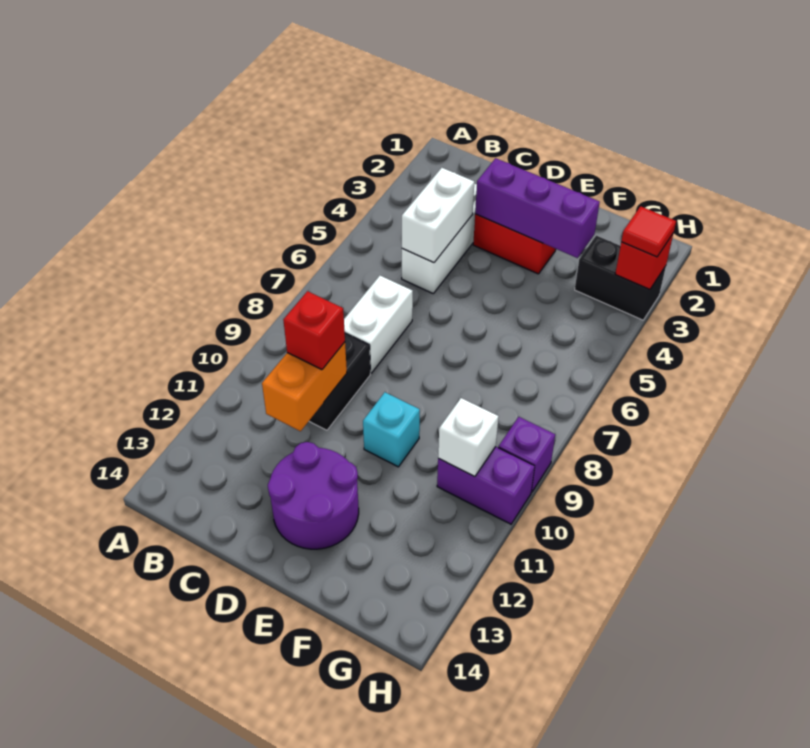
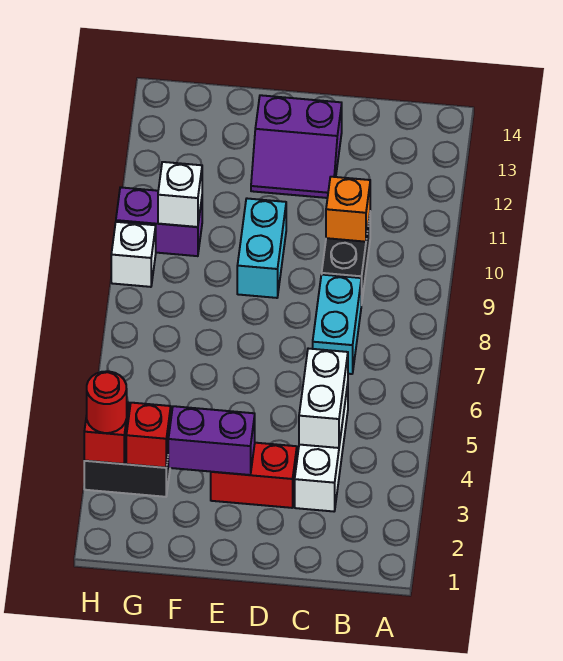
white 1x2 brick [344,276,413,373] -> cyan 1x2 brick [313,275,361,374]
orange 1x2 brick [262,342,347,431] -> orange 1x1 brick [326,177,370,242]
red 1x1 brick [283,291,345,370] -> red 1x1 brick moved to [126,403,171,468]
purple 1x3 brick [475,158,600,258] -> purple 1x2 brick [168,406,255,475]
purple 2x2 round brick [268,442,359,549] -> purple 2x2 slope [251,95,342,198]
cyan 1x1 brick [363,392,420,467] -> cyan 1x2 brick [237,199,286,298]
red 1x1 tile [621,206,676,257] -> red 1x1 round brick [87,371,127,433]
purple 1x1 brick [498,417,555,492] -> white 1x1 brick [111,222,156,287]

